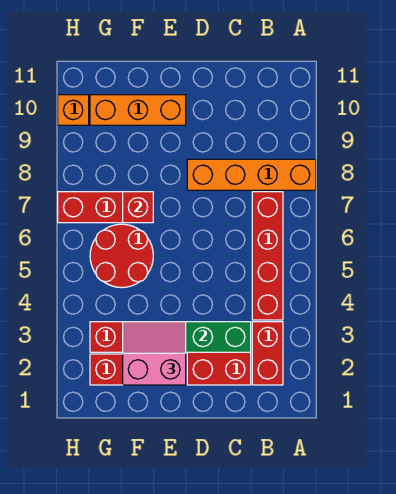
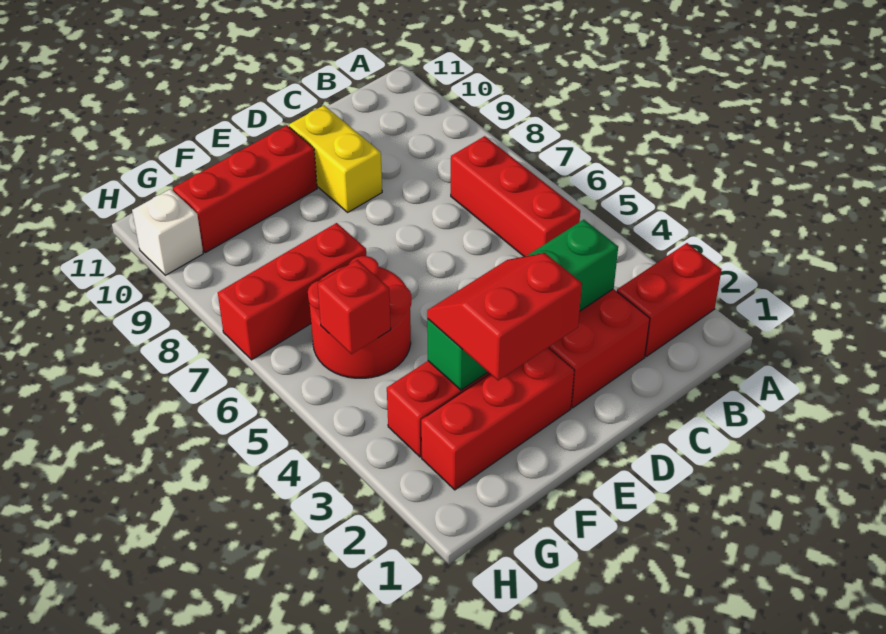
orange 1x4 brick [187,159,316,190] -> none
red 1x2 brick [252,322,283,385] -> red 1x2 brick turned to [617,243,722,356]
red 1x4 brick [252,192,283,320] -> red 1x3 brick [451,136,580,257]
none -> yellow 1x2 brick [289,105,382,212]
pink 2x2 slope [123,322,186,385] -> red 2x2 slope [427,253,582,381]
orange 1x3 brick [90,95,186,125] -> red 1x3 brick [173,126,317,253]
red 1x1 brick [123,192,153,223] -> red 1x1 brick moved to [318,260,391,354]
orange 1x1 brick [58,95,89,125] -> white 1x1 brick [132,189,203,275]

